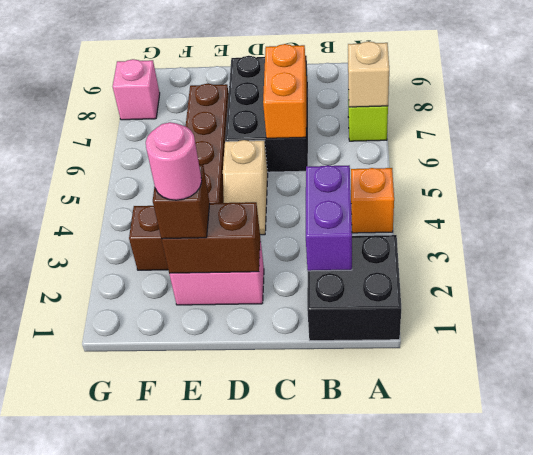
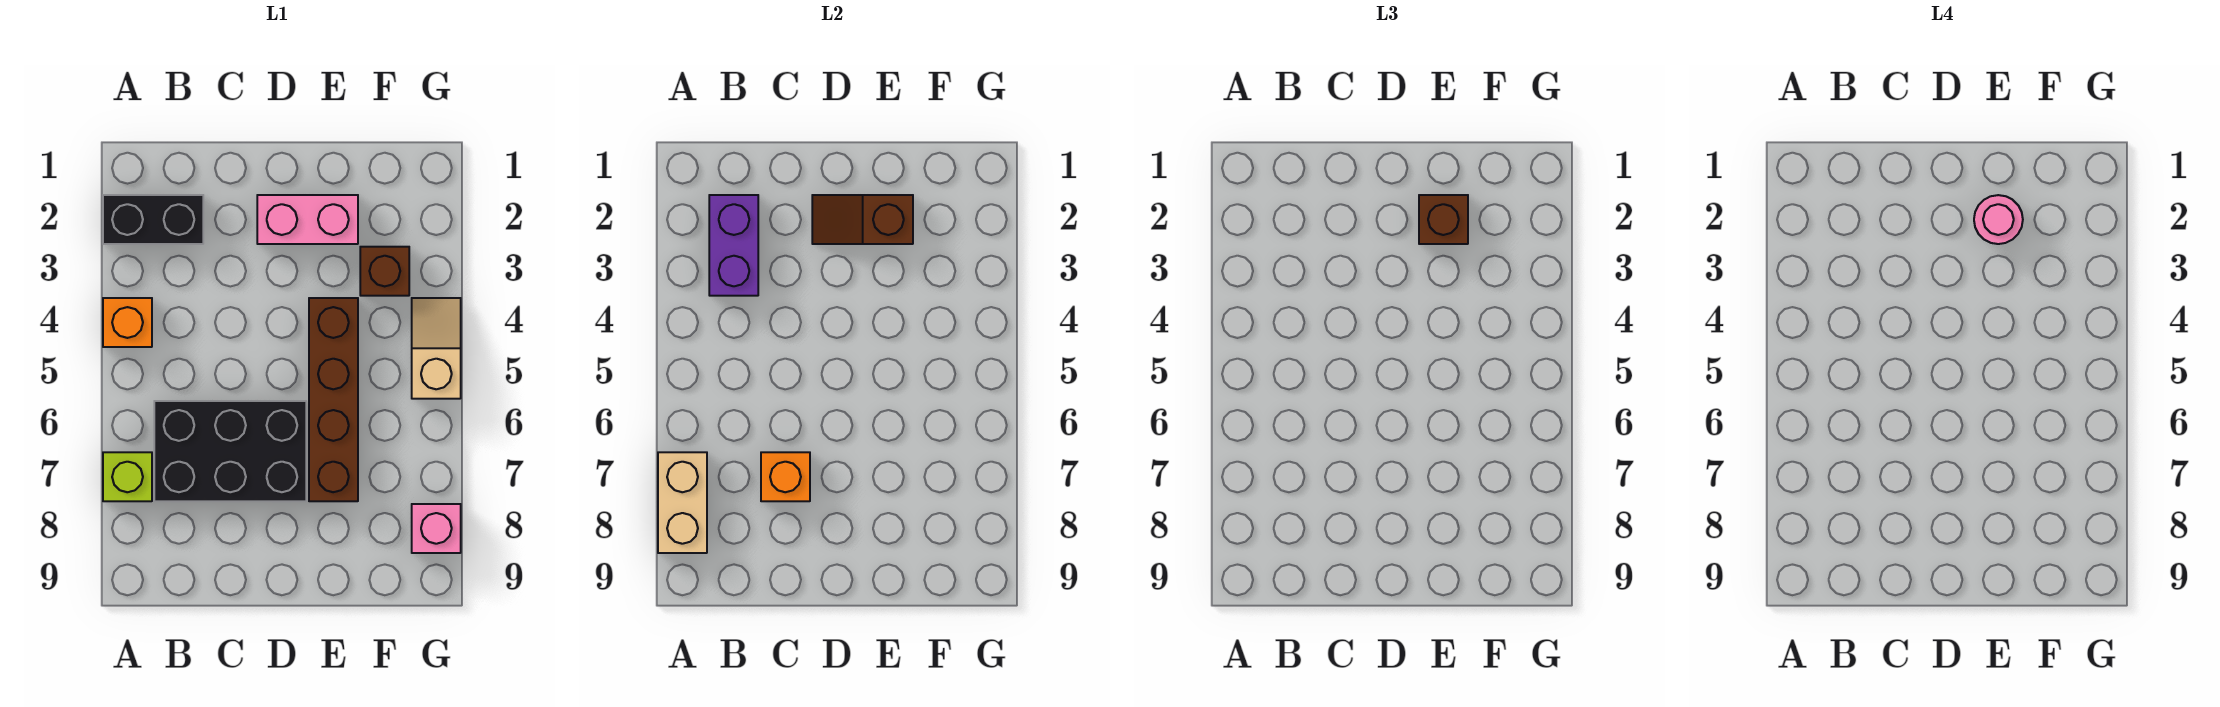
black 2x2 brick [307,235,401,341] -> black 1x2 brick [103,195,203,244]
tan 1x1 brick [348,41,389,107] -> tan 1x2 brick [658,452,707,553]
black 2x3 brick [225,56,308,172] -> black 2x3 brick turned to [154,401,306,501]
orange 1x2 brick [263,44,306,138] -> orange 1x1 brick [761,452,810,501]
brown 1x2 brick [161,202,260,273] -> brown 1x2 slope [812,195,913,244]
tan 1x2 slope [223,140,268,235] -> tan 1x2 slope moved to [412,298,461,399]

